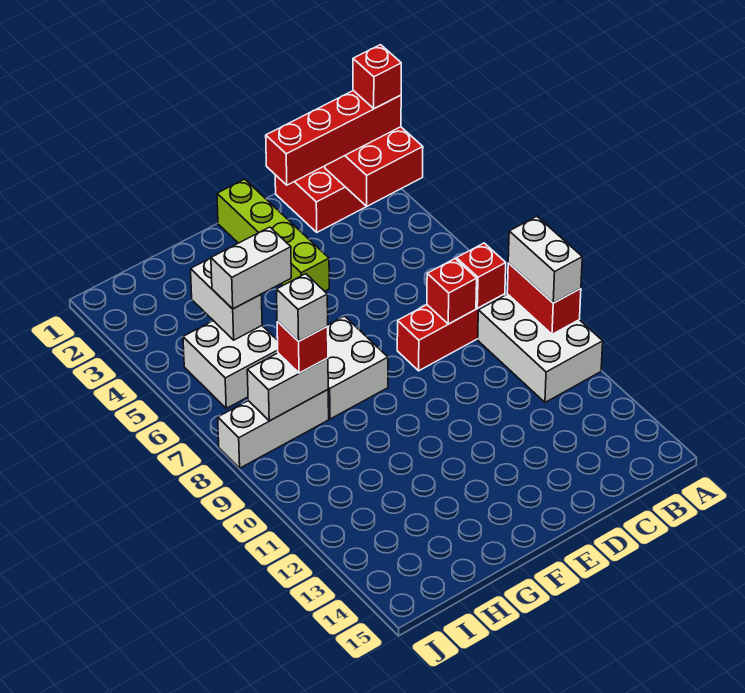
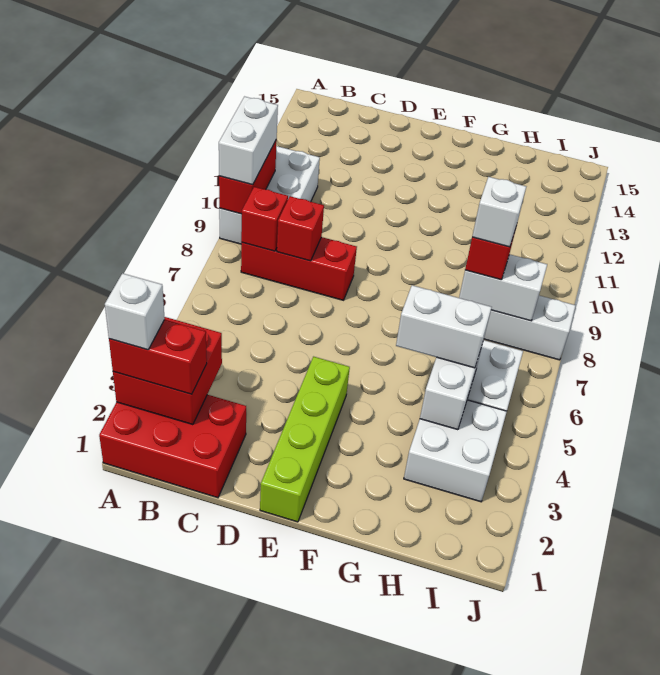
red 1x4 brick [266,91,401,185] -> red 1x2 brick [109,320,207,394]
red 1x1 brick [353,45,401,109] -> white 1x1 brick [105,273,165,350]
white 2x2 brick [328,316,388,419] -> white 2x2 brick moved to [404,400,507,502]

